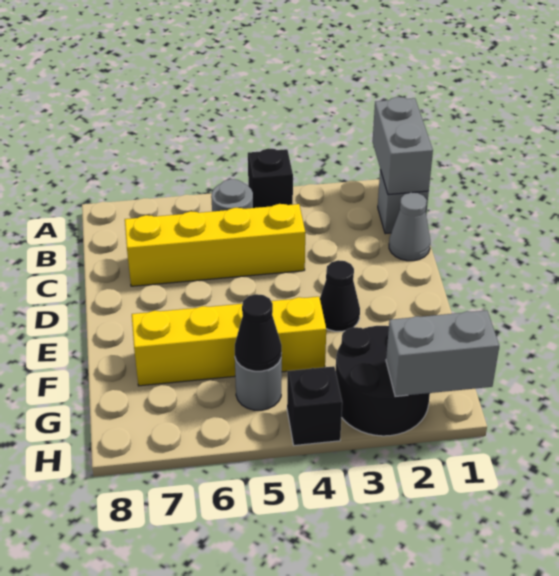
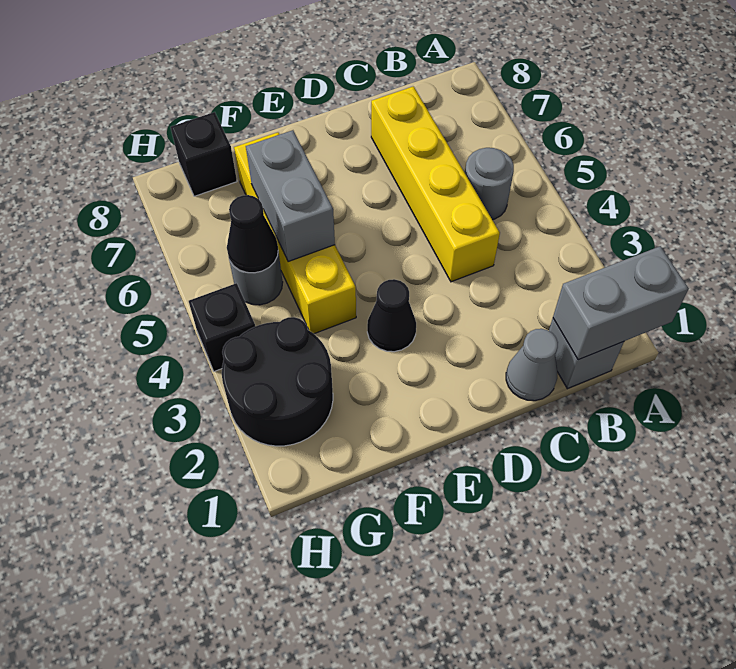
black 1x1 brick [248,148,293,208] -> black 1x1 brick moved to [171,112,237,196]
grey 1x2 brick [386,310,499,397] -> grey 1x2 brick moved to [246,130,335,262]

